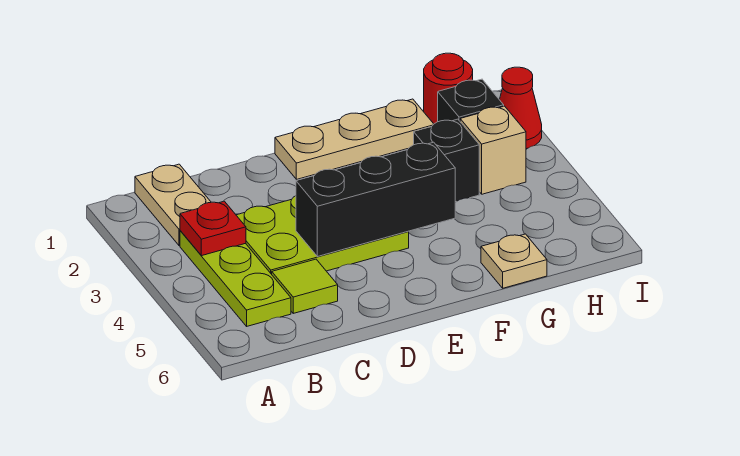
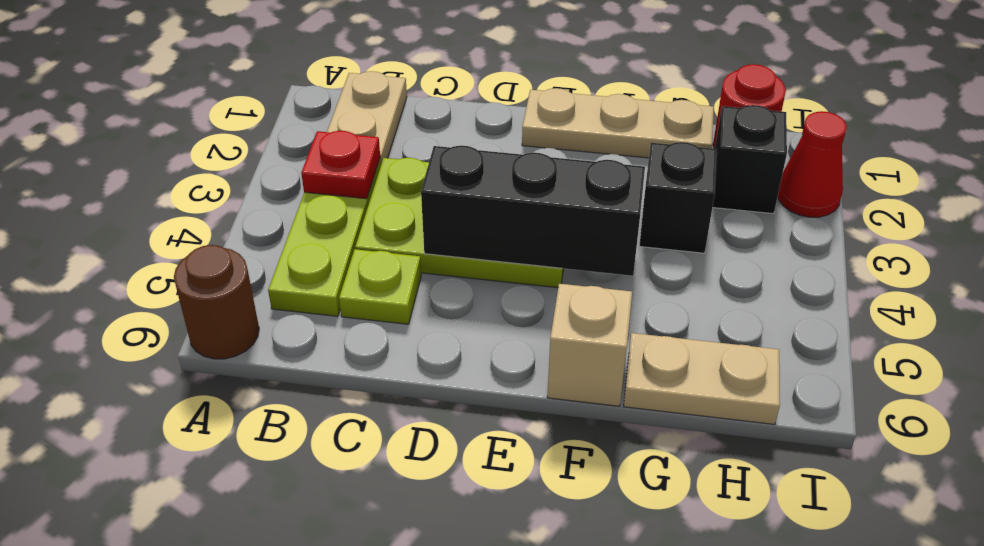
none -> brown 1x1 round brick [174,245,259,359]
lime 1x1 tile [272,259,338,313] -> lime 1x1 plate [339,249,421,324]
tan 1x1 plate [481,234,547,288] -> tan 1x2 plate [624,333,780,424]
tan 1x1 brick [460,106,526,194] -> tan 1x1 brick moved to [547,284,632,406]

